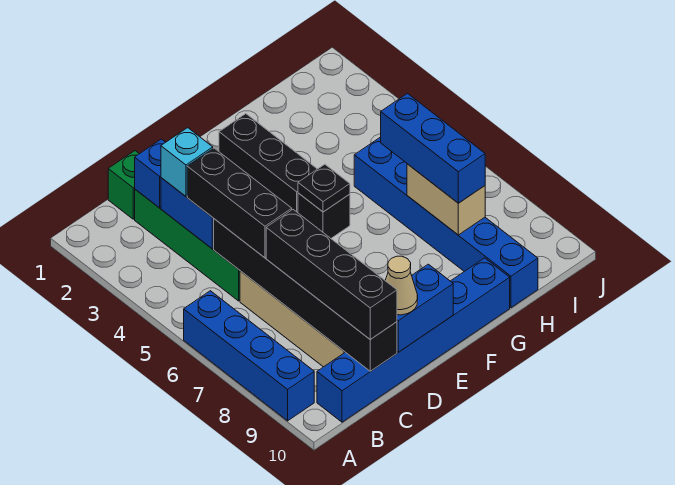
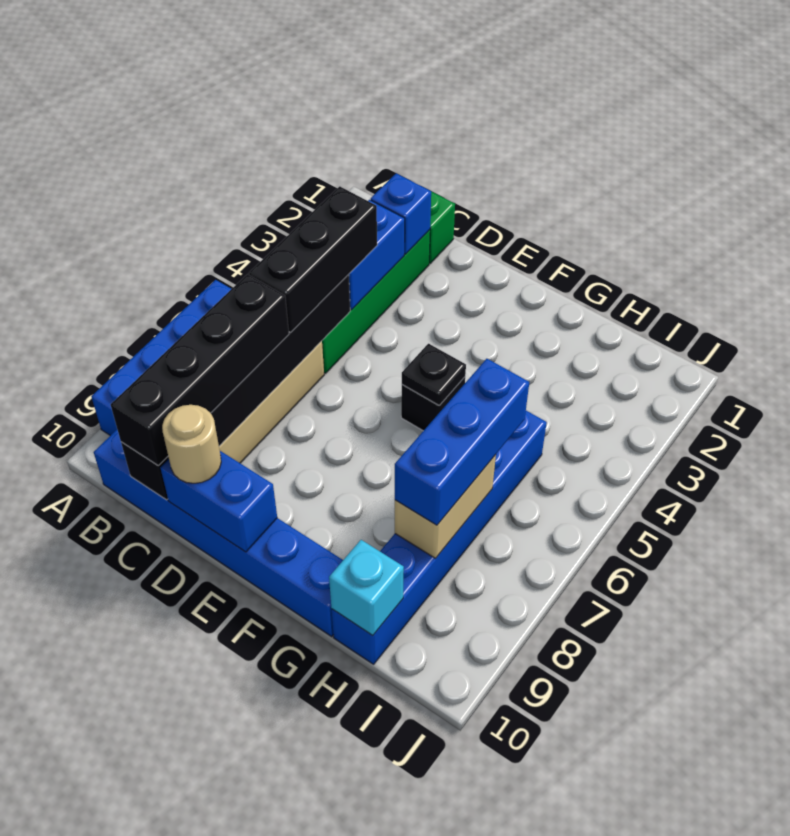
cyan 1x1 brick [161,128,213,196] -> cyan 1x1 brick moved to [329,540,404,636]
tan 1x1 cone [385,256,418,315] -> tan 1x1 round brick [162,405,221,483]
black 1x3 brick [219,114,317,213] -> none

